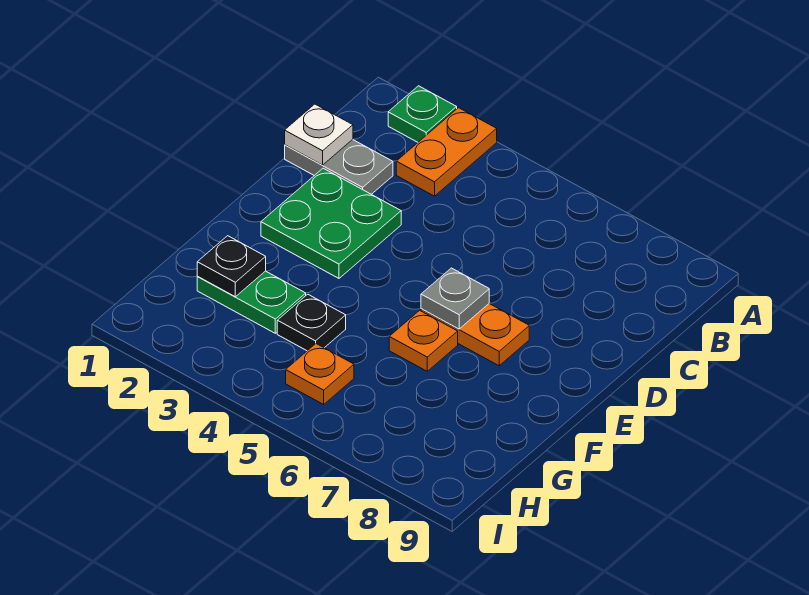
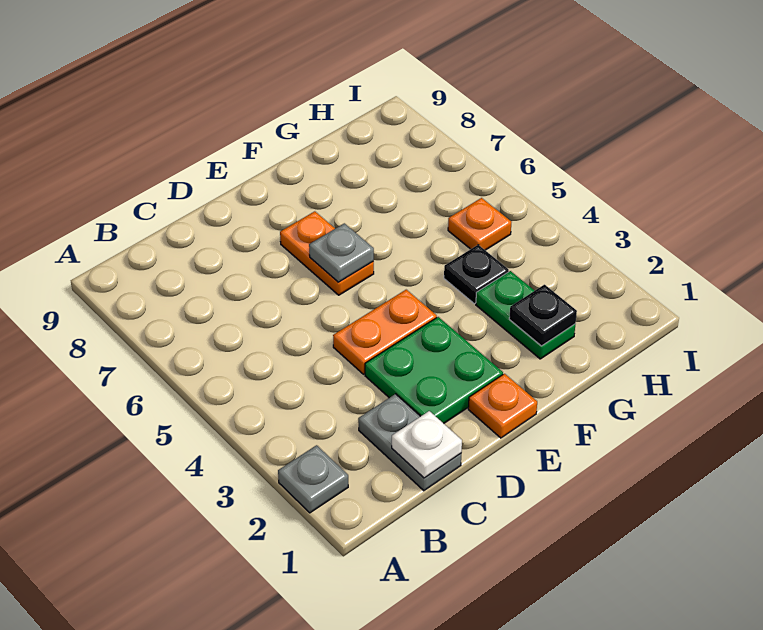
green 1x1 plate [388,86,457,142] -> grey 1x1 plate [278,445,348,513]
orange 1x2 plate [396,108,497,196] -> orange 1x2 plate moved to [333,290,437,374]
orange 1x1 plate [389,310,458,371] -> orange 1x1 plate moved to [468,374,537,438]

